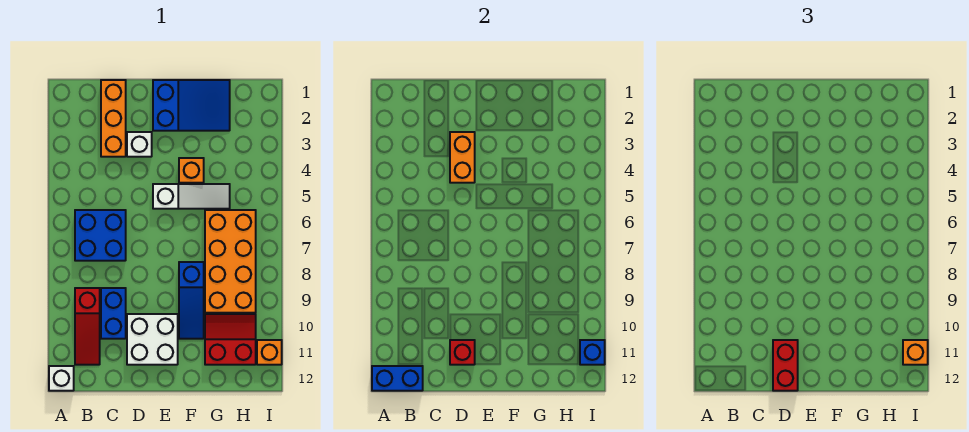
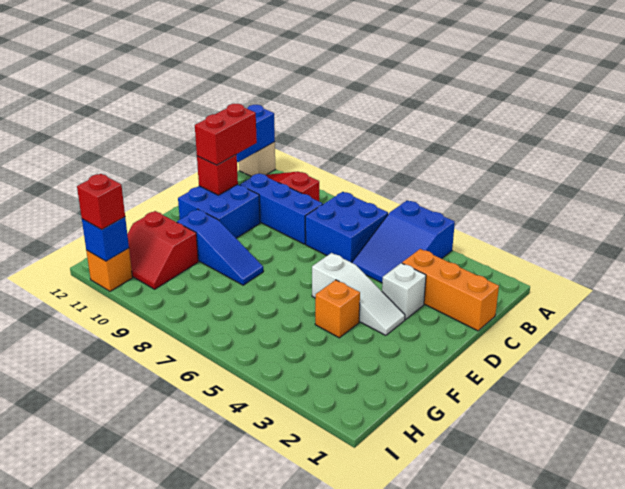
white 1x1 brick [49,366,74,391] -> tan 1x1 brick [239,142,275,177]
blue 1x2 brick [101,288,126,339] -> blue 1x3 brick [240,173,323,244]
orange 1x2 brick [450,132,475,183] -> none
white 2x2 brick [127,314,178,365] -> blue 2x2 brick [178,184,260,238]
red 1x2 brick [773,340,798,391] -> red 1x2 brick turned to [195,104,257,165]
blue 2x3 slope [153,80,230,131] -> blue 2x3 slope moved to [352,200,455,283]
white 1x3 slope [153,184,230,209] -> white 1x3 slope turned to [312,253,405,335]
blue 1x3 slope [179,262,204,339] -> blue 1x3 slope turned to [177,209,263,285]
orange 2x4 brick [205,210,256,313] -> none
red 2x2 slope [205,314,256,365] -> red 2x2 slope turned to [127,211,198,289]
orange 1x1 brick [903,340,928,365] -> red 1x1 brick [77,174,125,230]

